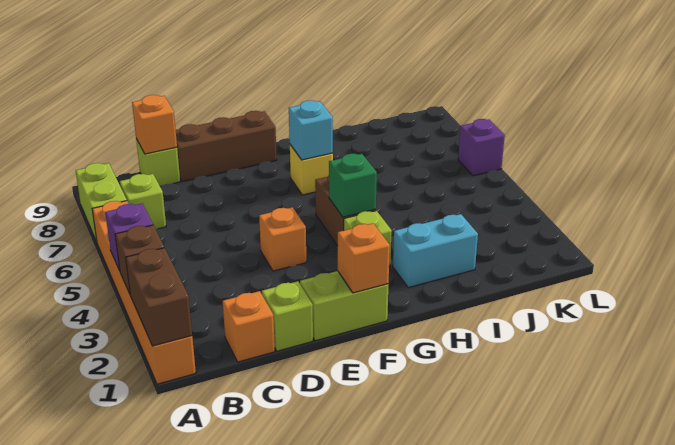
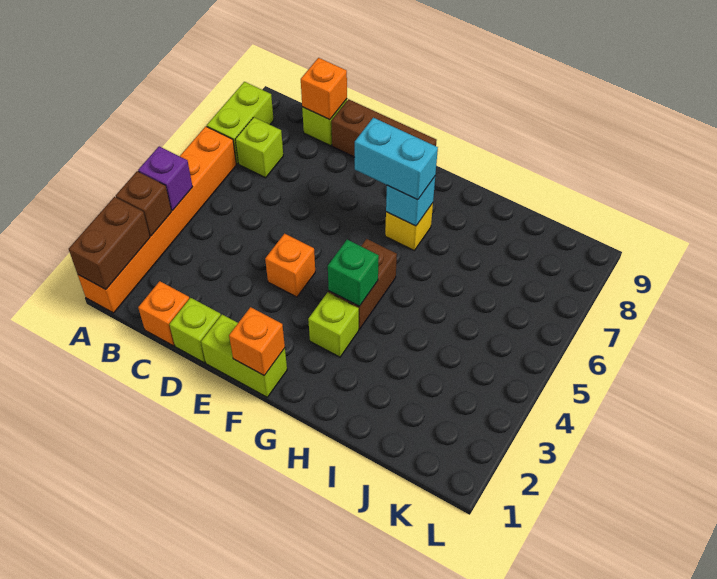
cyan 1x2 brick [393,214,478,288] -> cyan 1x2 brick moved to [355,118,438,200]
purple 1x1 brick [458,119,505,176] -> none

